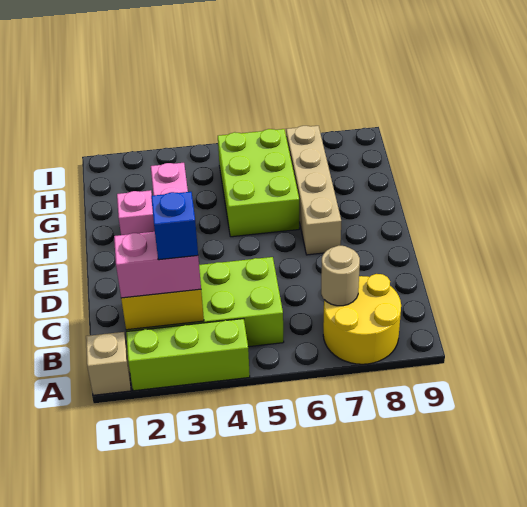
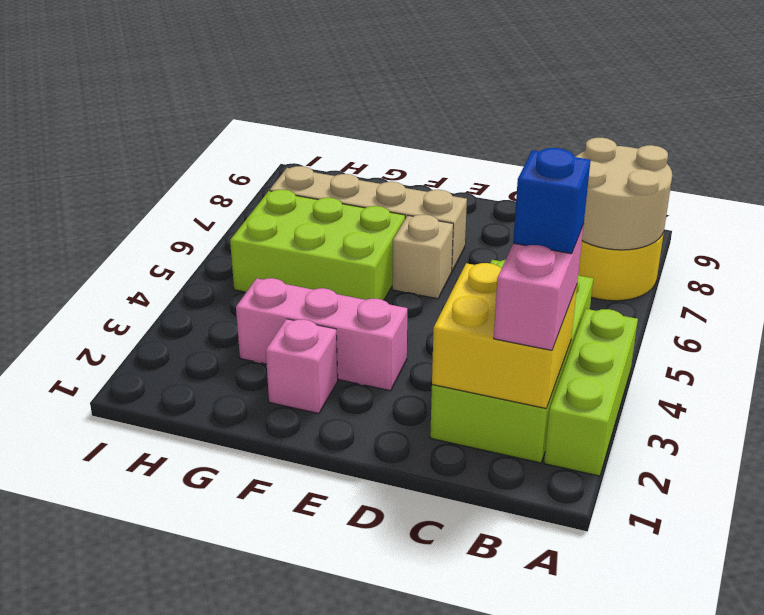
tan 1x1 brick [86,332,131,395] -> tan 1x1 brick moved to [392,215,453,299]
tan 1x1 round brick [321,246,360,306] -> tan 2x2 round brick [576,138,672,250]

